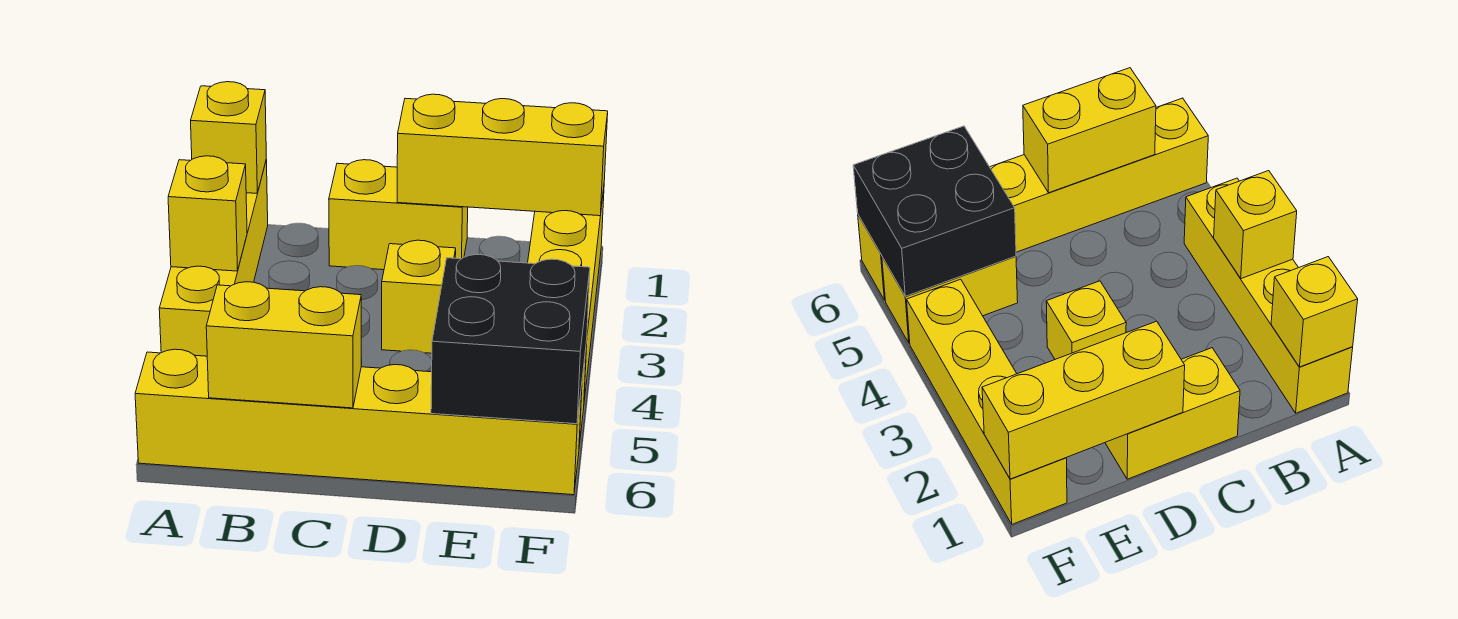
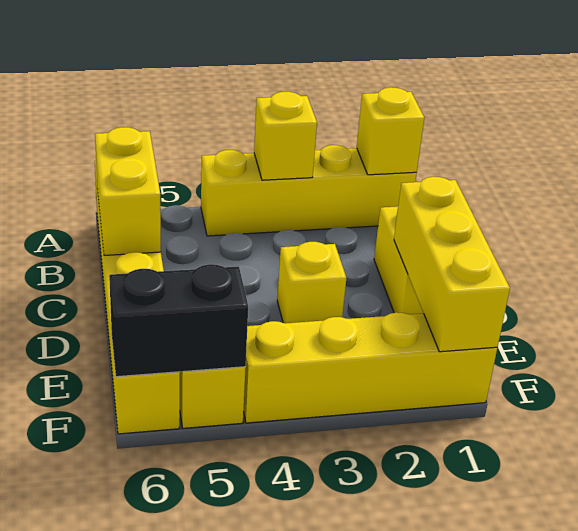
black 2x2 brick [431,254,590,424] -> black 1x2 brick [109,264,248,377]

